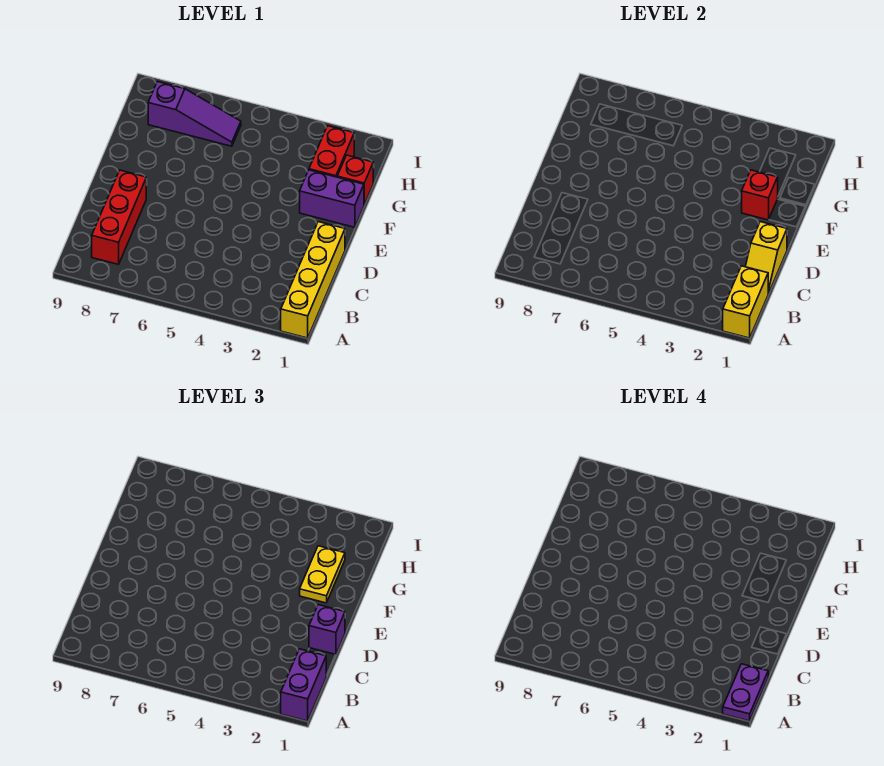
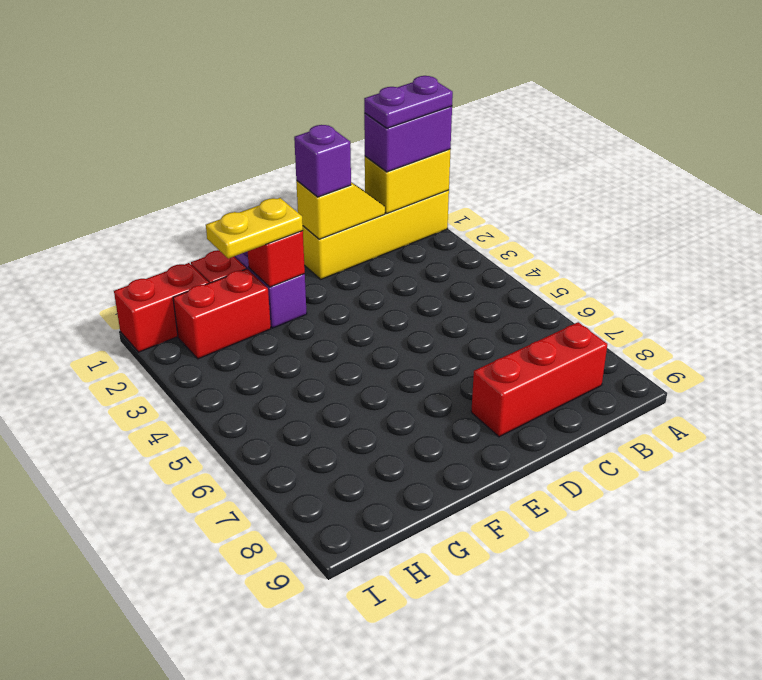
none -> red 1x2 brick [114,263,209,352]
purple 1x3 slope [148,82,241,146] -> none

